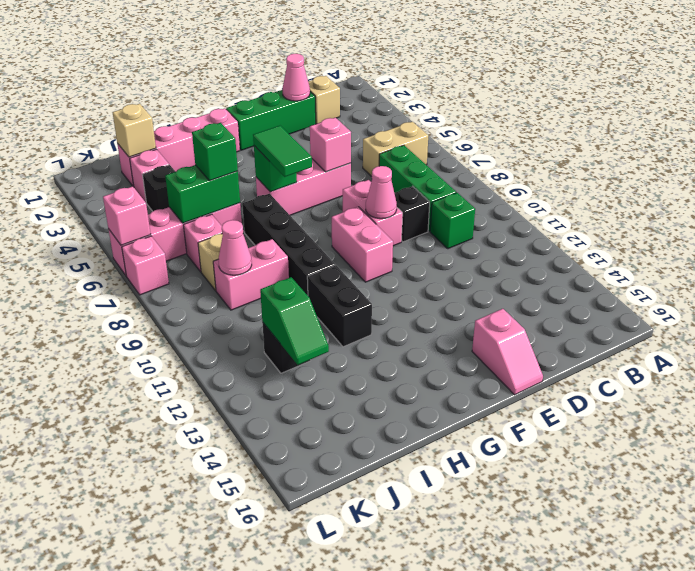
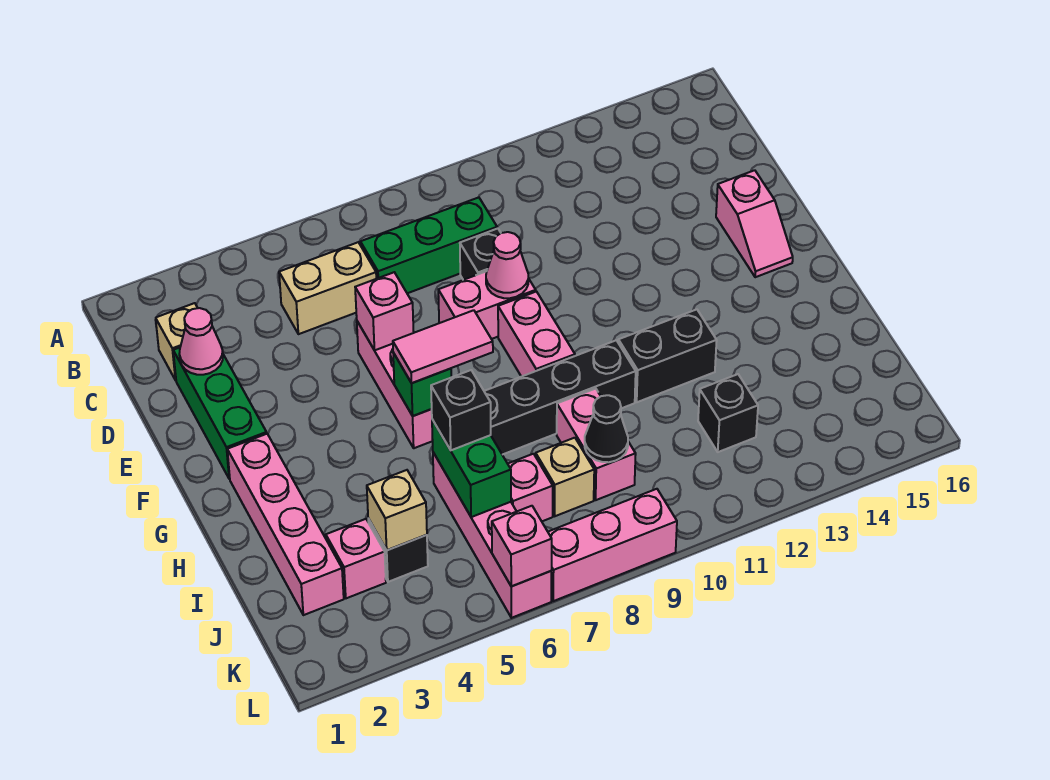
tan 1x2 brick [363,122,428,177] -> tan 1x2 brick turned to [279,242,376,334]
green 1x1 brick [430,193,475,249] -> none
pink 1x2 slope [472,309,543,395] -> pink 1x2 slope turned to [716,170,793,277]
pink 1x2 brick [332,207,393,282] -> pink 1x2 brick turned to [498,292,575,377]
green 1x2 tile [253,126,312,177] -> pink 1x2 tile [393,310,493,383]
green 1x1 brick [192,123,238,181] -> black 1x1 brick [431,370,491,450]
tan 1x1 brick [113,104,156,157] -> tan 1x1 brick moved to [367,470,427,550]
pink 1x1 cone [219,220,252,275] -> black 1x1 cone [585,395,628,462]
green 1x2 slope [260,277,329,365] -> none
pink 1x1 brick [122,236,169,295] -> pink 1x3 brick [548,489,677,601]

